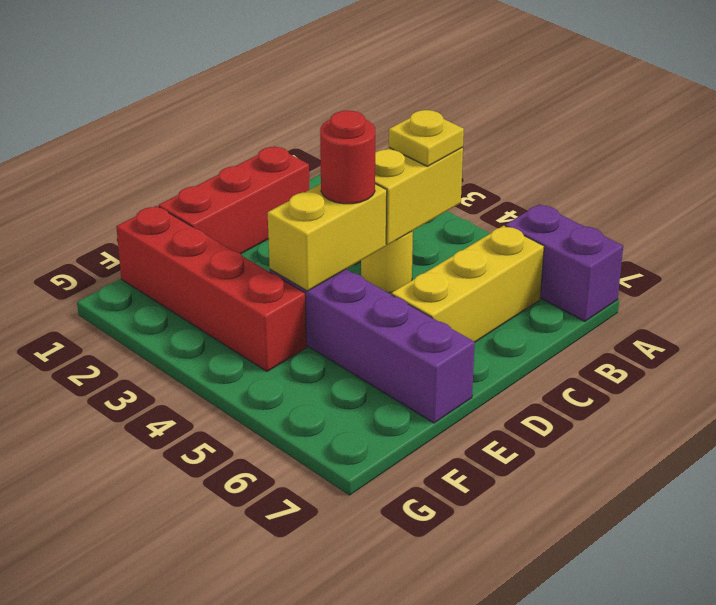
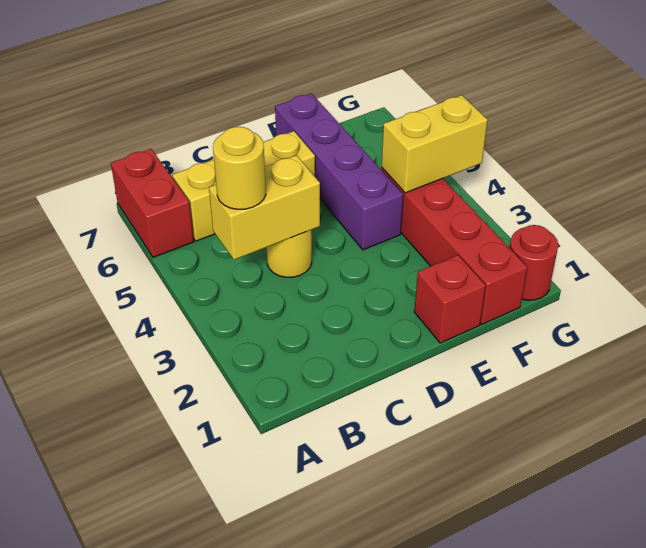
purple 1x2 brick [505,204,623,321] -> red 1x2 brick [111,149,194,257]
yellow 1x1 plate [389,110,464,166] -> yellow 1x1 round brick [213,127,266,209]
red 1x3 brick [159,147,310,254] -> red 1x1 brick [414,255,486,343]
yellow 1x2 brick [268,184,387,291] -> yellow 1x2 brick moved to [382,95,488,193]
red 1x1 round brick [320,111,375,204] -> red 1x1 round brick moved to [510,225,558,300]

